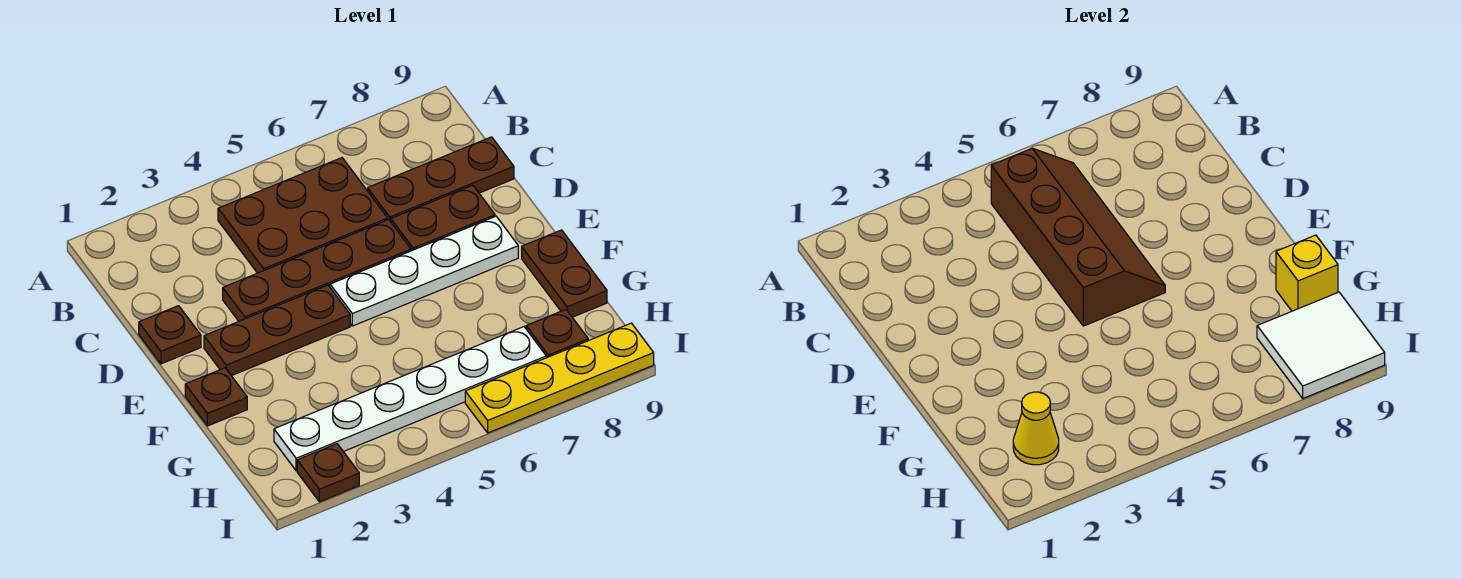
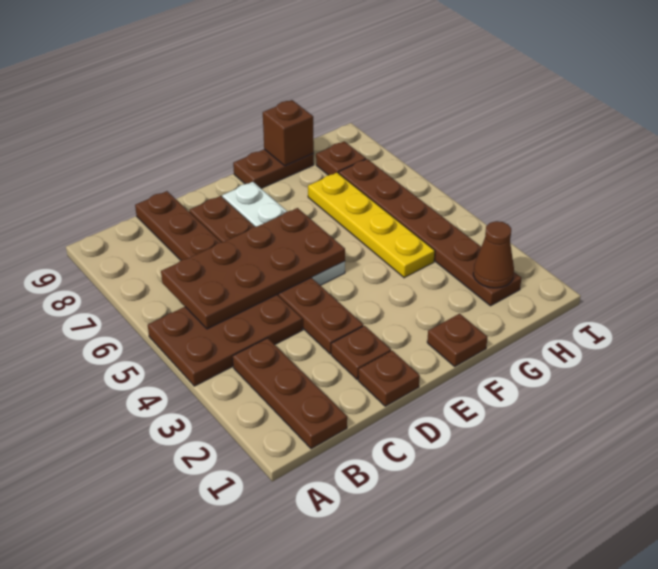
brown 2x3 plate [218,158,388,273] -> brown 2x3 plate turned to [148,295,303,386]
brown 2x4 slope [991,149,1165,326] -> brown 2x4 plate [161,208,345,329]
brown 1x3 plate [204,285,350,376] -> brown 1x3 plate moved to [233,338,347,449]
yellow 1x1 brick [1276,235,1338,311] -> brown 1x1 brick [263,100,314,166]
white 1x6 plate [274,327,546,471] -> brown 1x6 plate [339,159,521,306]
yellow 1x1 cone [1013,392,1059,465] -> brown 1x1 cone [473,221,514,288]
white 2x2 tile [1257,292,1385,398] -> none
brown 1x1 plate [297,444,359,502] -> brown 1x1 plate moved to [331,326,391,380]
yellow 1x4 plate [465,323,654,433] -> yellow 1x4 plate moved to [308,172,435,278]

